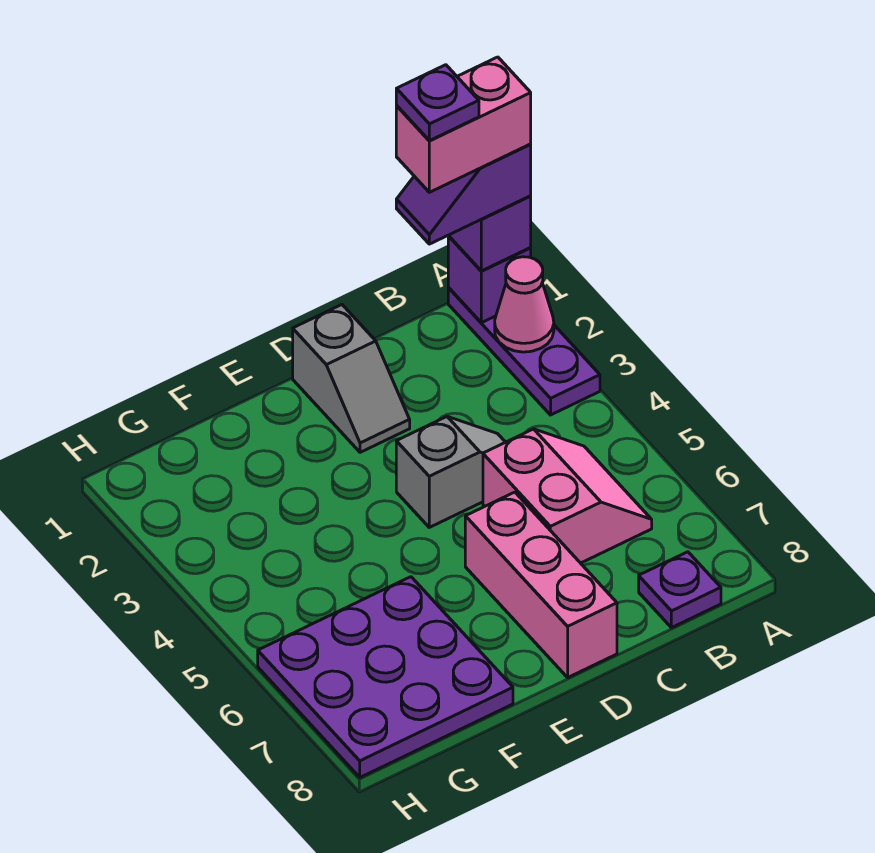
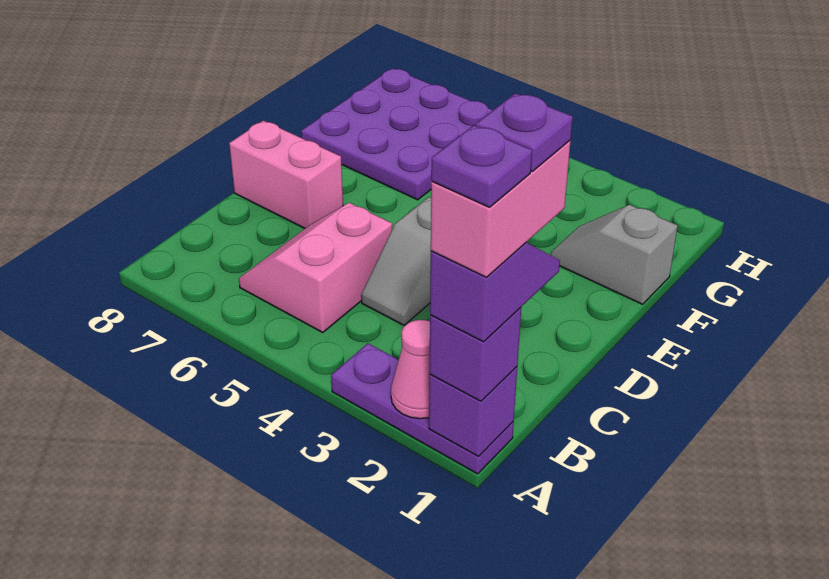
pink 2x2 slope [483,429,652,563] -> pink 2x2 slope turned to [239,203,392,333]
purple 1x1 plate [639,552,721,628] -> purple 1x1 plate moved to [431,125,532,207]
grey 1x2 slope [293,305,410,452] -> grey 1x2 slope moved to [551,205,678,304]
pink 1x3 brick [465,492,617,677] -> pink 1x2 brick [229,121,343,228]

